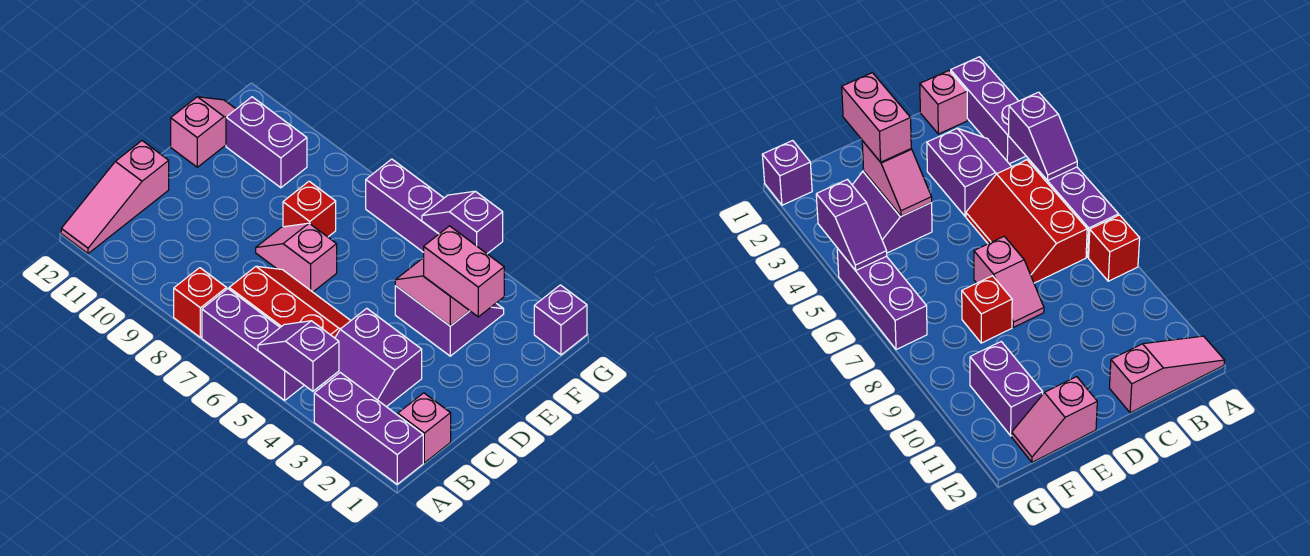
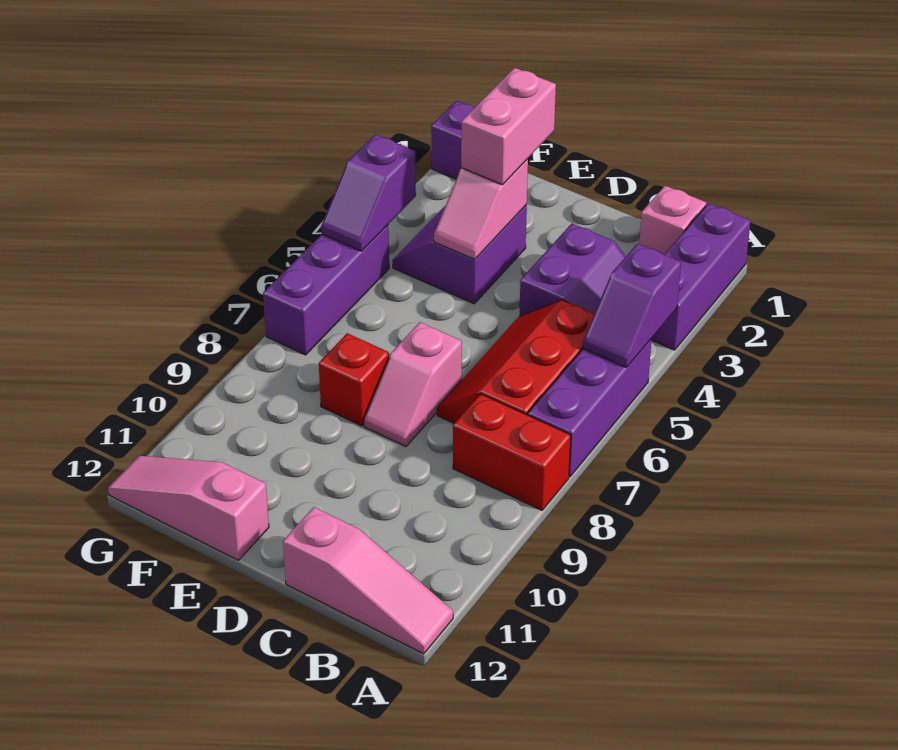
red 1x1 brick [174,268,227,338] -> red 1x2 brick [453,394,571,510]
pink 1x2 slope [171,97,236,167] -> pink 1x3 slope [108,456,269,560]
purple 1x2 brick [226,97,307,188] -> none

